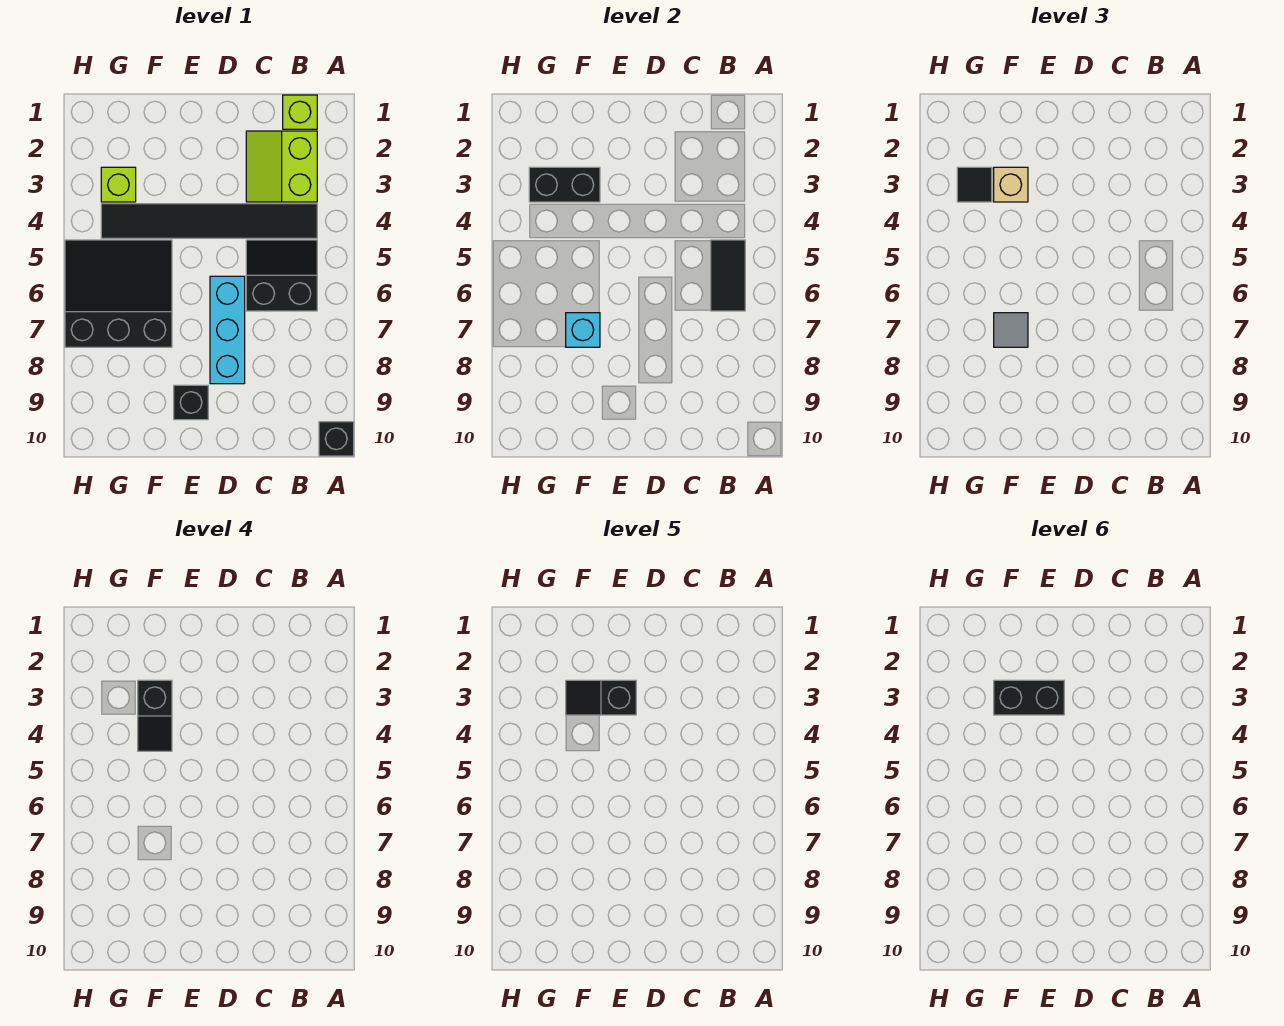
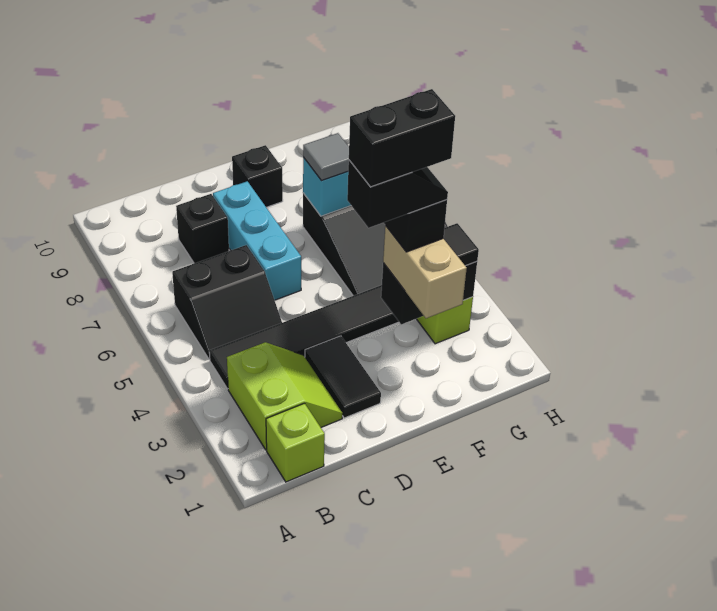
black 1x1 brick [319,422,354,456] -> black 1x1 brick moved to [176,194,229,263]
black 1x2 tile [711,240,745,311] -> black 1x2 tile moved to [305,336,381,418]
tan 1x1 brick [994,167,1028,202] -> tan 1x2 brick [383,226,467,318]

